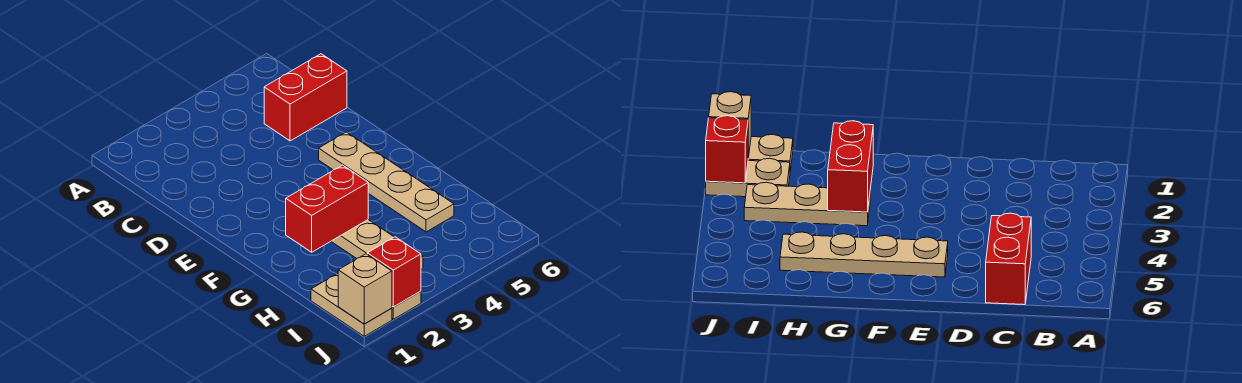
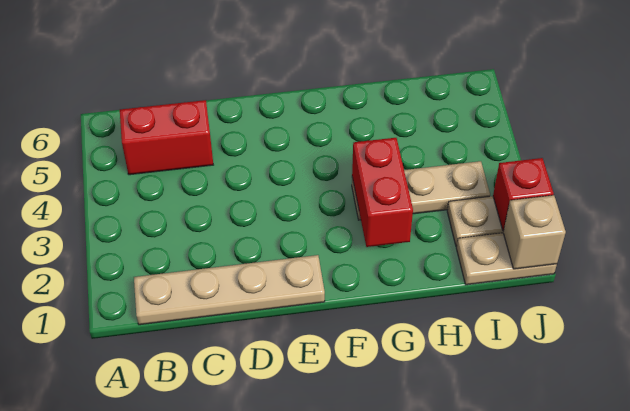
red 1x2 brick [264,54,347,141] -> red 1x2 brick turned to [120,100,213,175]
tan 1x4 plate [319,132,454,232] -> tan 1x4 plate moved to [134,255,325,325]

